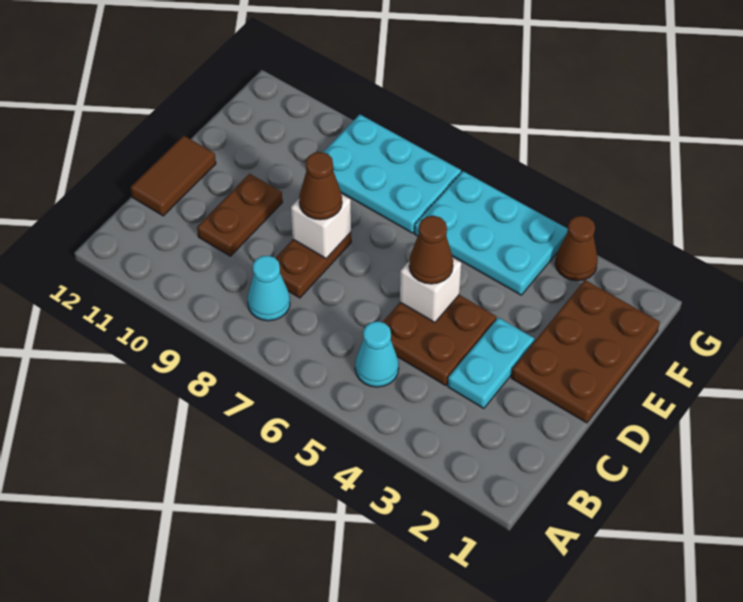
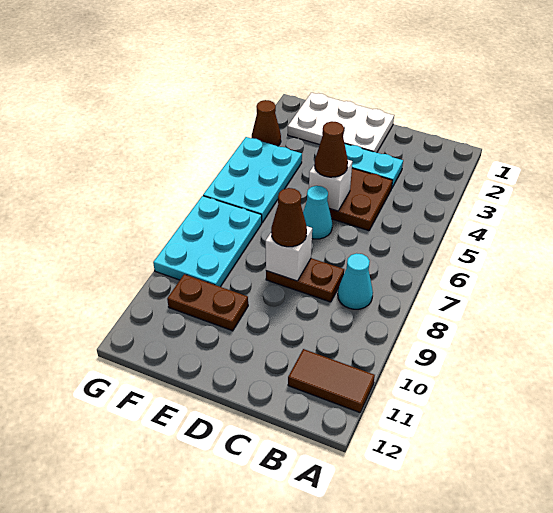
cyan 1x1 cone [355,321,399,387] -> cyan 1x1 cone moved to [303,186,332,239]
brown 1x2 plate [197,174,282,256] -> brown 1x2 plate moved to [167,274,248,331]
brown 1x2 tile [130,135,216,216] -> brown 1x2 tile moved to [288,349,375,413]
brown 2x3 plate [511,280,660,423] -> white 2x3 plate [288,93,394,153]

